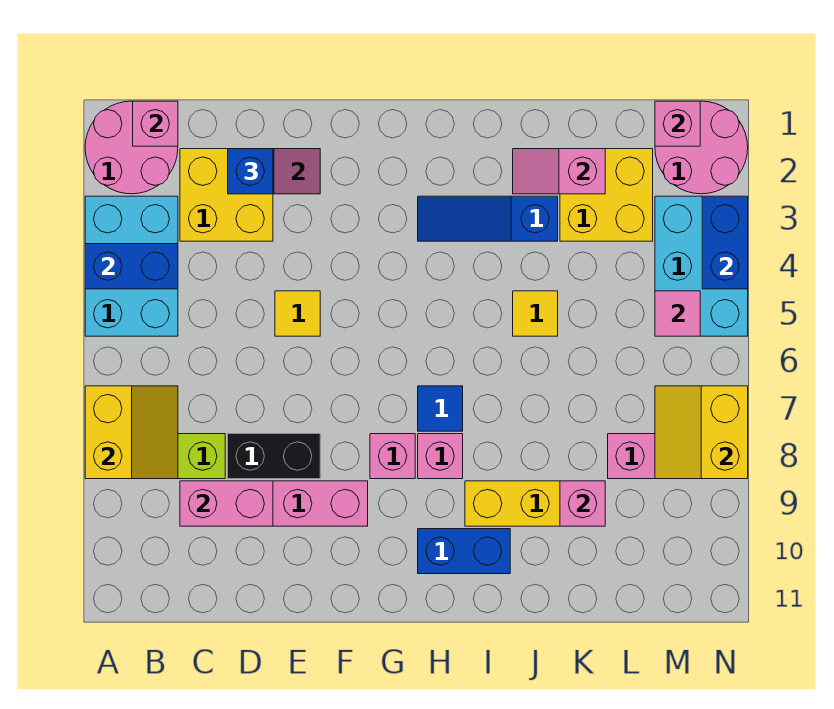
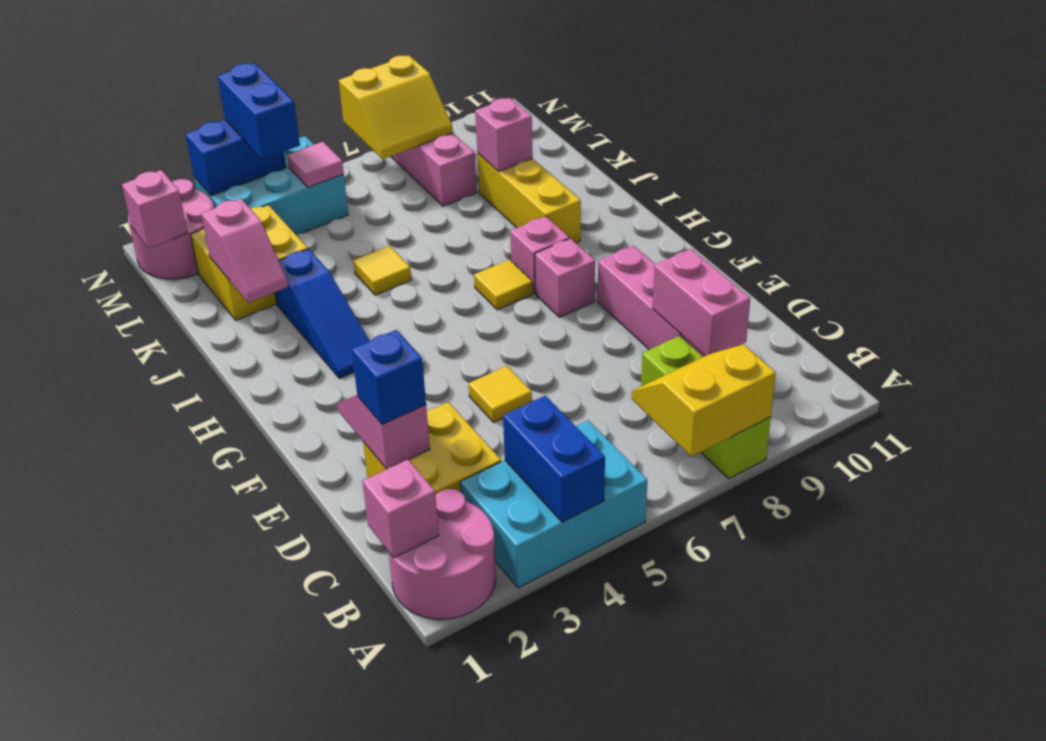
black 1x2 brick [228,434,320,479] -> none
blue 1x1 tile [418,386,463,431] -> yellow 1x1 tile [474,259,533,310]
blue 1x2 brick [418,529,510,574] -> blue 1x2 brick moved to [218,63,300,159]

